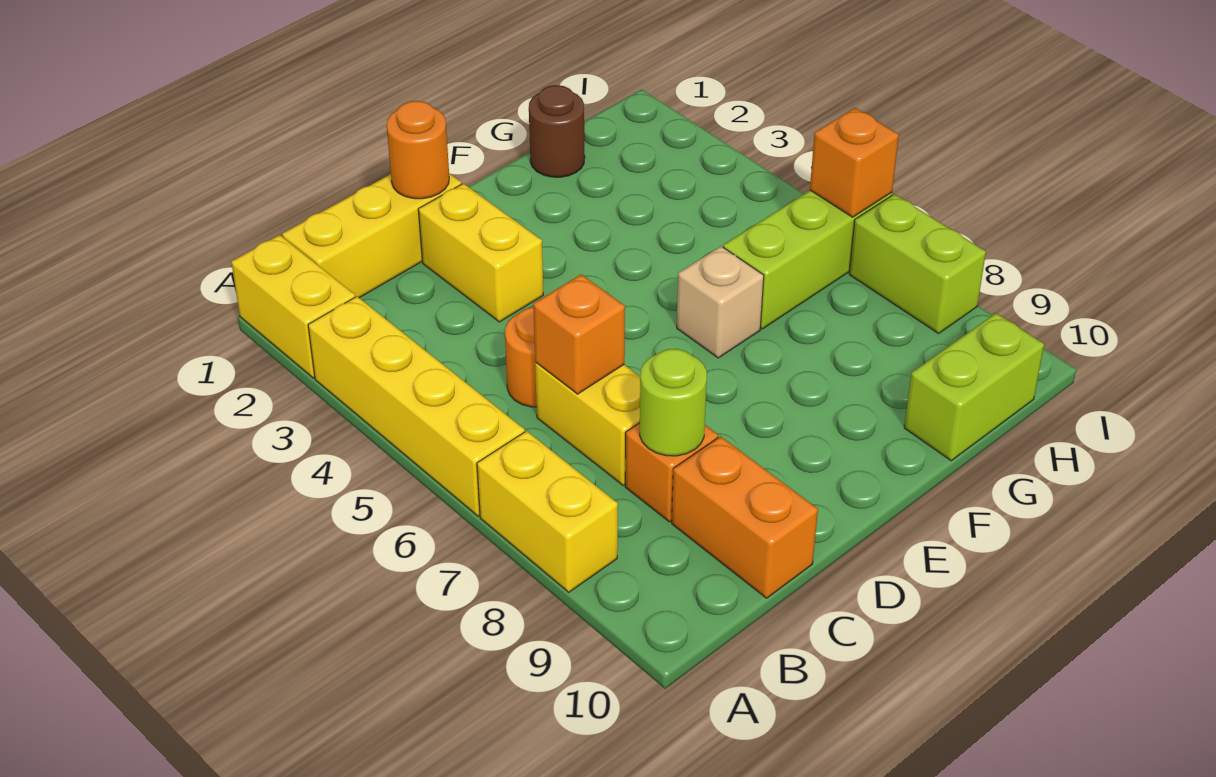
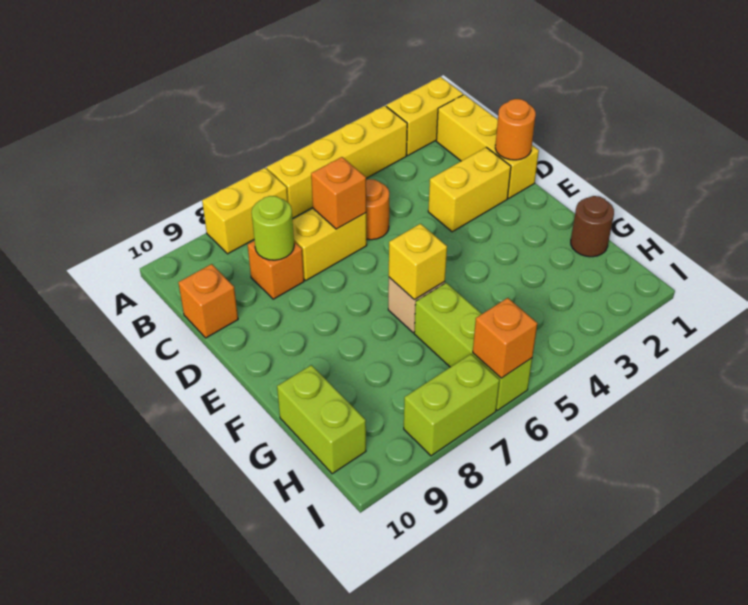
orange 1x2 brick [672,436,818,598] -> orange 1x1 brick [178,264,238,338]
none -> yellow 1x1 brick [389,224,447,300]

